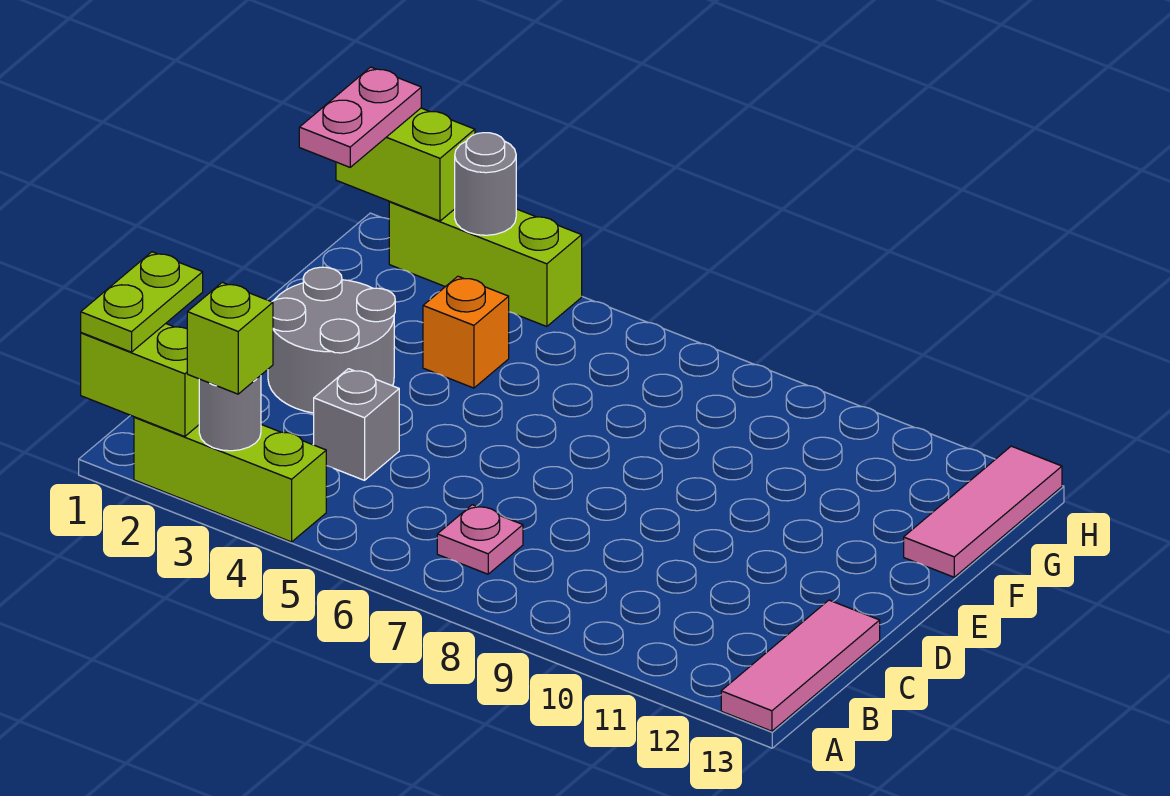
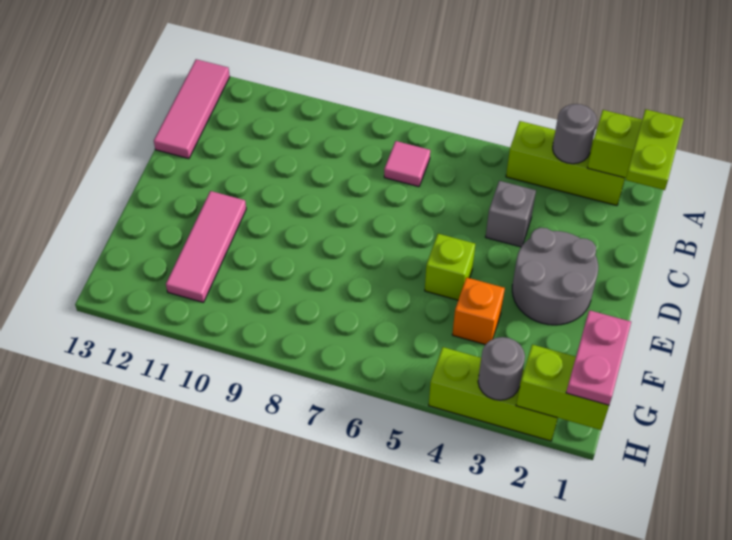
lime 1x1 brick [187,282,273,394] -> lime 1x1 brick moved to [425,234,475,300]
pink 1x1 plate [437,505,523,574] -> pink 1x1 tile [384,141,430,187]
pink 1x3 tile [904,446,1062,577] -> pink 1x3 tile moved to [166,191,246,303]

